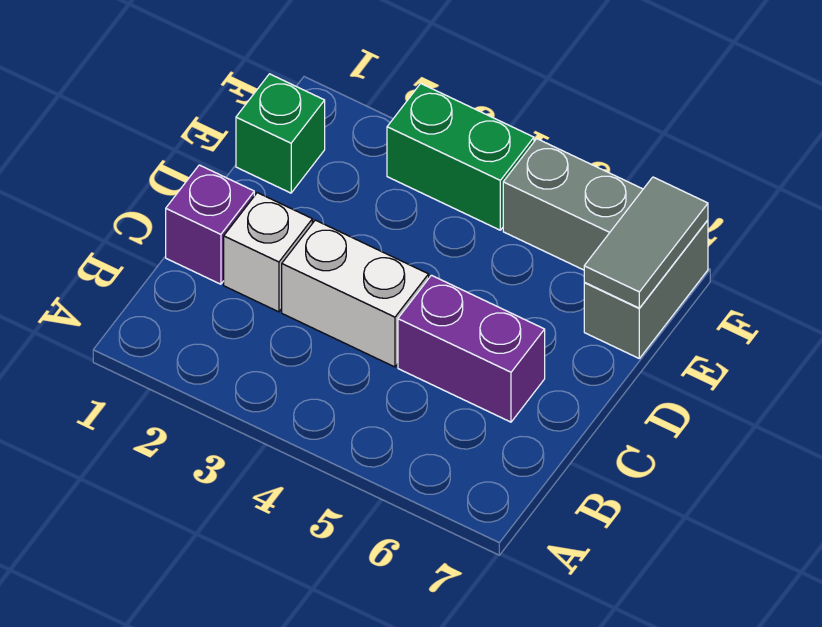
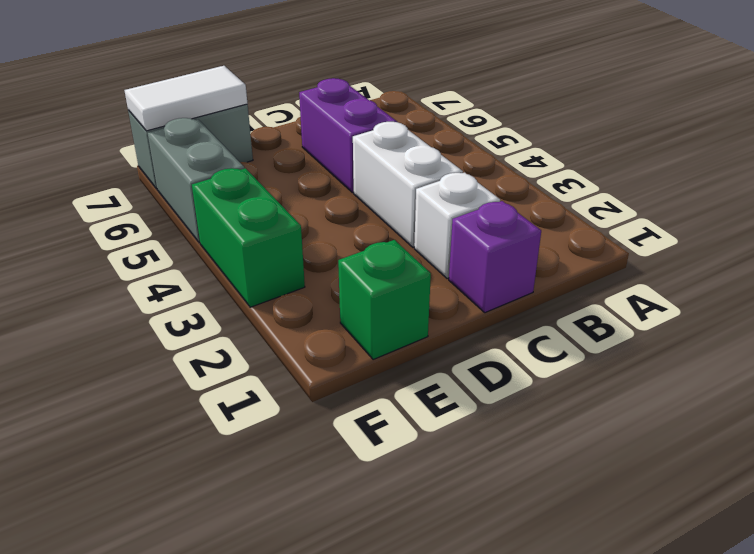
grey 1x2 tile [584,177,708,308] -> white 1x2 tile [125,66,247,131]

